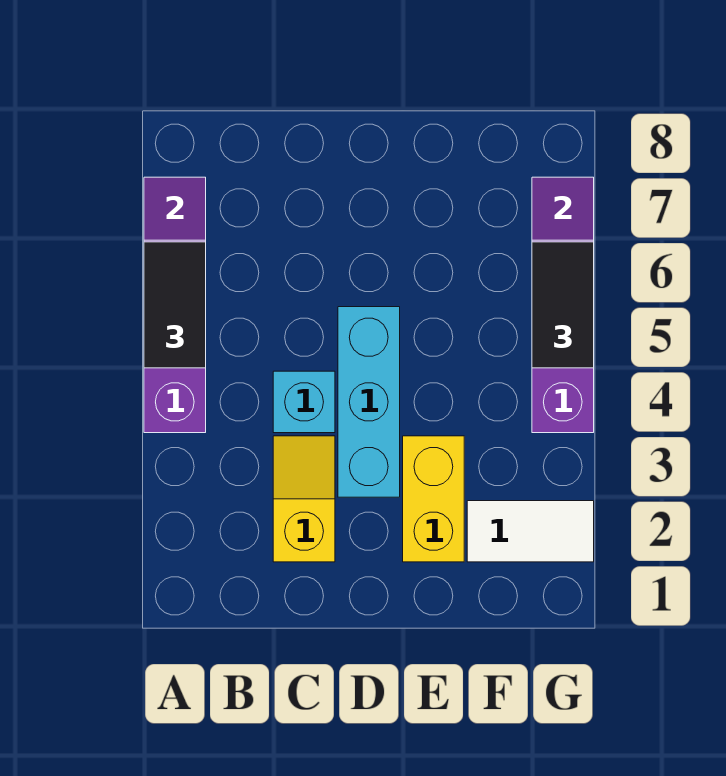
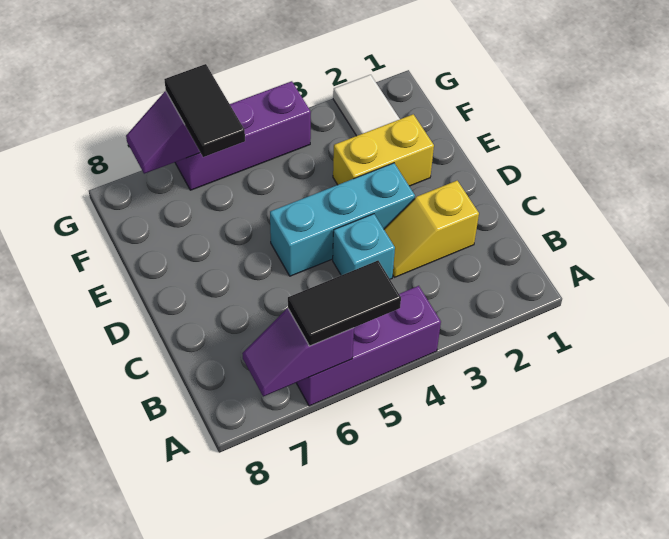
black 1x2 tile [532,242,594,368] -> black 1x2 tile turned to [164,64,245,157]

